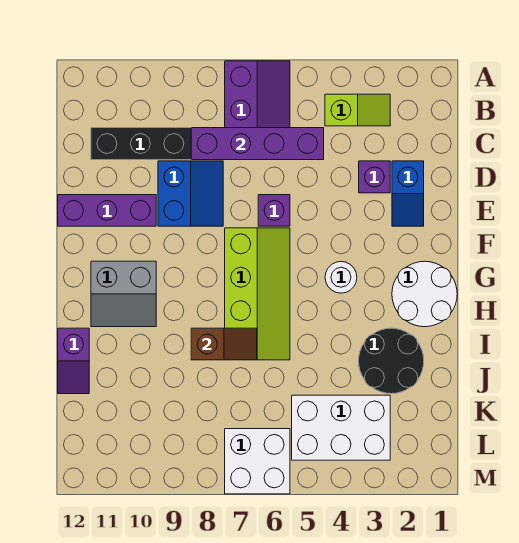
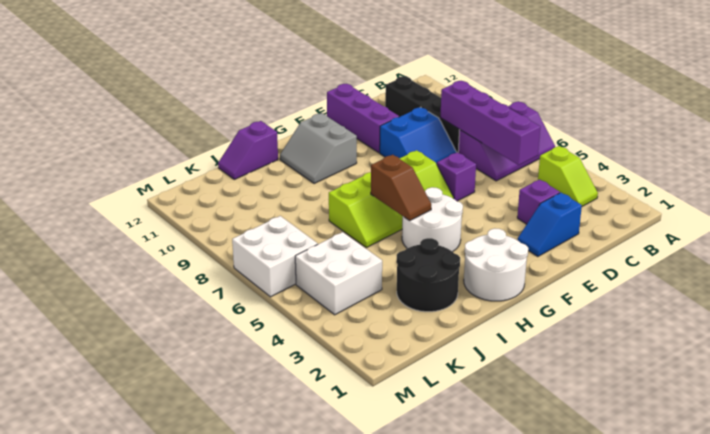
white 1x1 round brick [325,262,357,293] -> white 2x2 round brick [402,187,463,252]
brown 1x2 slope [191,328,257,360] -> brown 1x2 slope moved to [371,155,431,221]
white 2x3 brick [292,395,390,460] -> white 2x2 brick [295,232,382,315]

